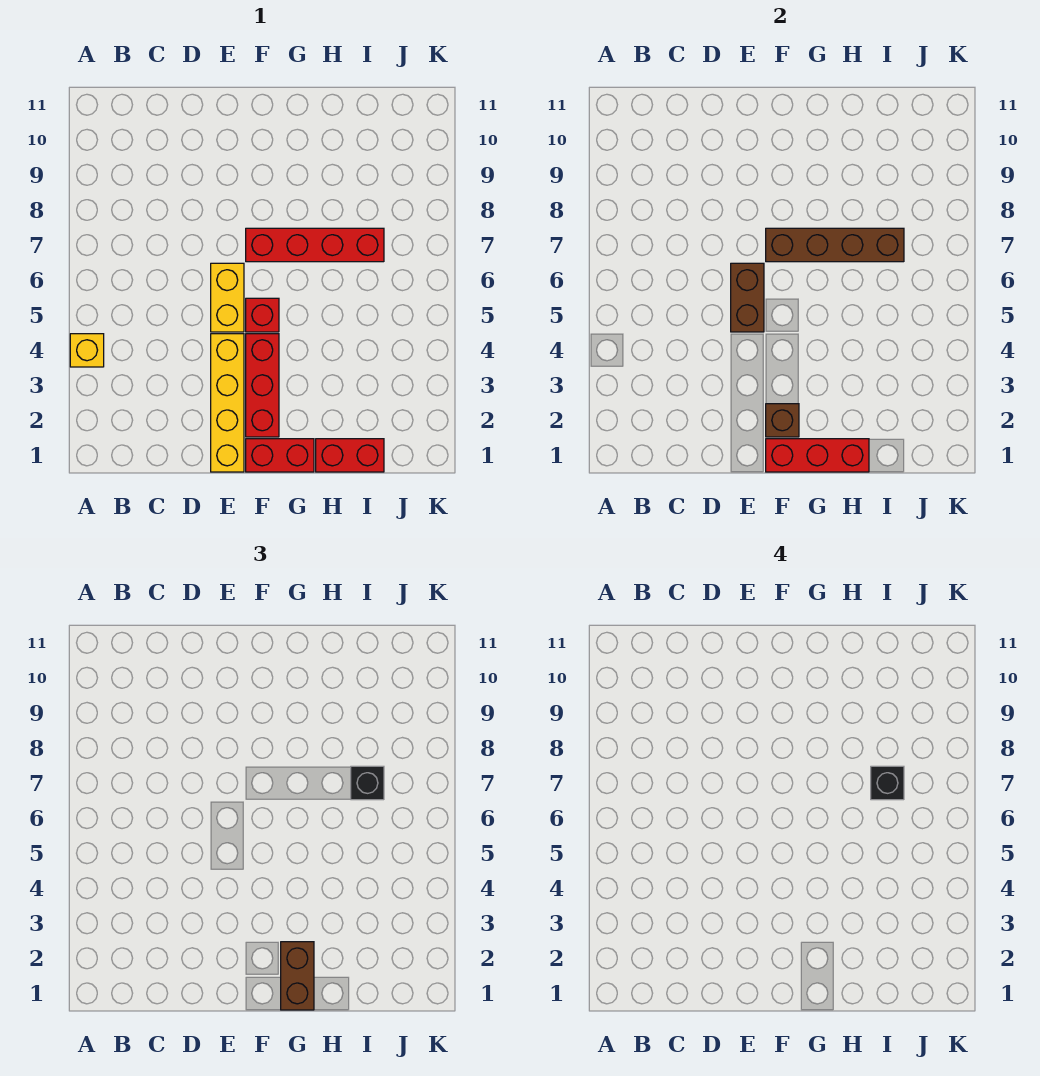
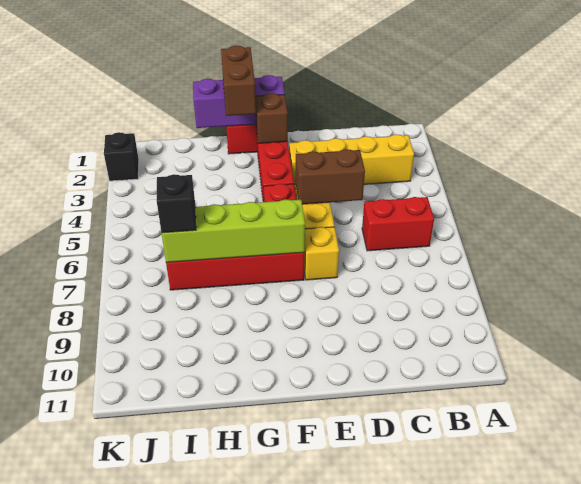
yellow 1x1 brick [70,334,104,367] -> yellow 1x1 brick moved to [304,227,339,280]
yellow 1x4 brick [211,334,244,472] -> yellow 1x4 brick turned to [289,134,414,189]
brown 1x2 brick [731,263,764,332] -> brown 1x2 brick turned to [296,149,365,204]
red 1x3 brick [766,439,869,472] -> purple 1x3 brick [193,75,285,128]
brown 1x4 brick [766,228,904,262] -> lime 1x4 brick [162,199,305,262]
red 1x2 brick [316,439,384,472] -> red 1x2 brick moved to [362,197,434,251]
black 1x1 brick [871,766,904,800] -> black 1x1 brick moved to [104,132,139,181]

